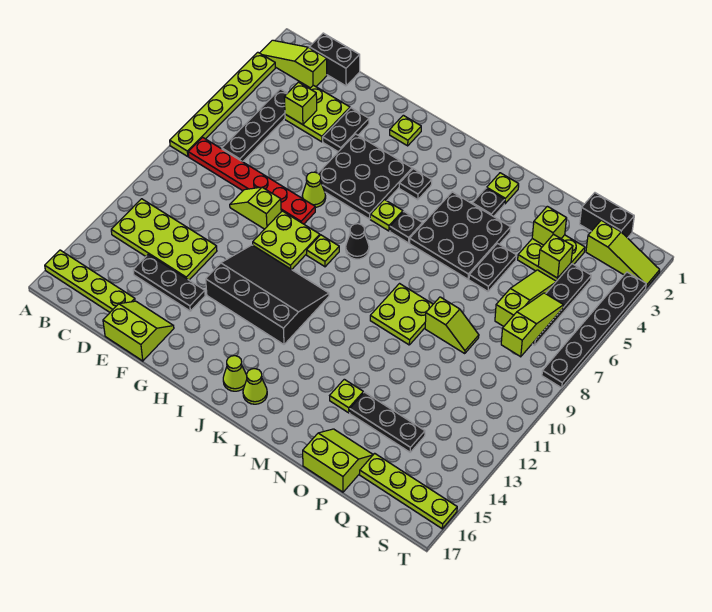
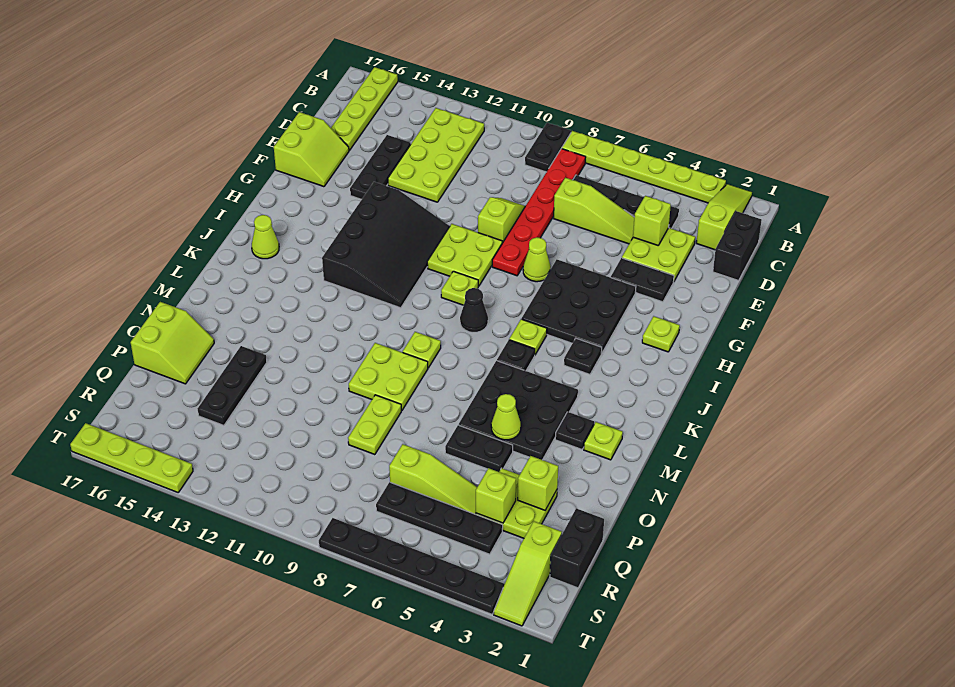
none -> black 1x2 plate [525,123,571,172]
lime 1x1 cone [243,369,267,404] -> lime 1x1 cone moved to [491,394,521,440]
lime 1x1 plate [330,379,363,413] -> lime 1x1 plate moved to [403,332,441,368]
lime 1x2 slope [425,297,479,353] -> lime 1x2 plate [348,395,401,455]
lime 1x4 plate [360,453,457,529] -> lime 1x4 plate turned to [70,423,193,492]
lime 1x3 slope [501,293,563,357] -> lime 1x3 slope moved to [554,178,634,244]

